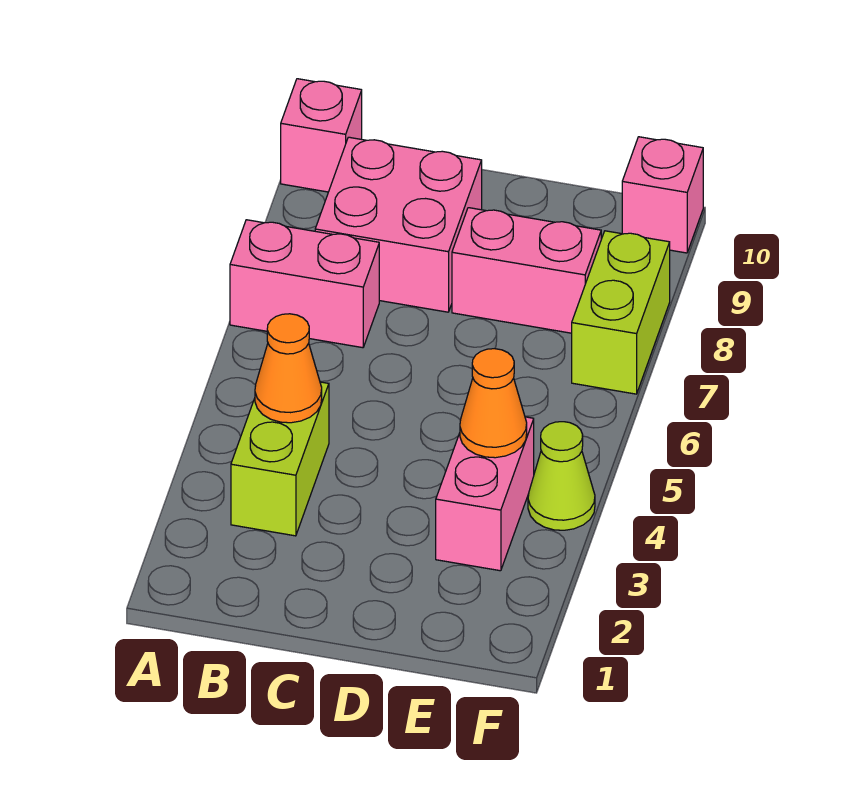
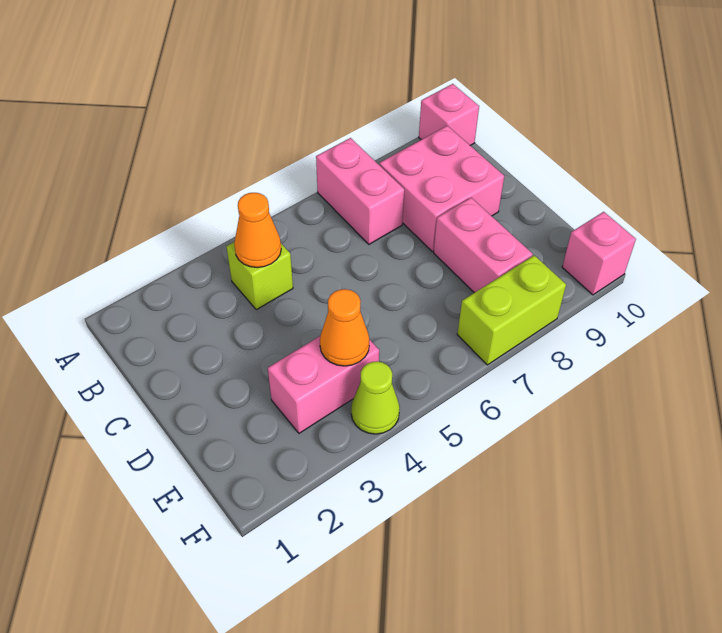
lime 1x2 brick [231,382,329,536] -> lime 1x1 brick [227,242,293,310]

